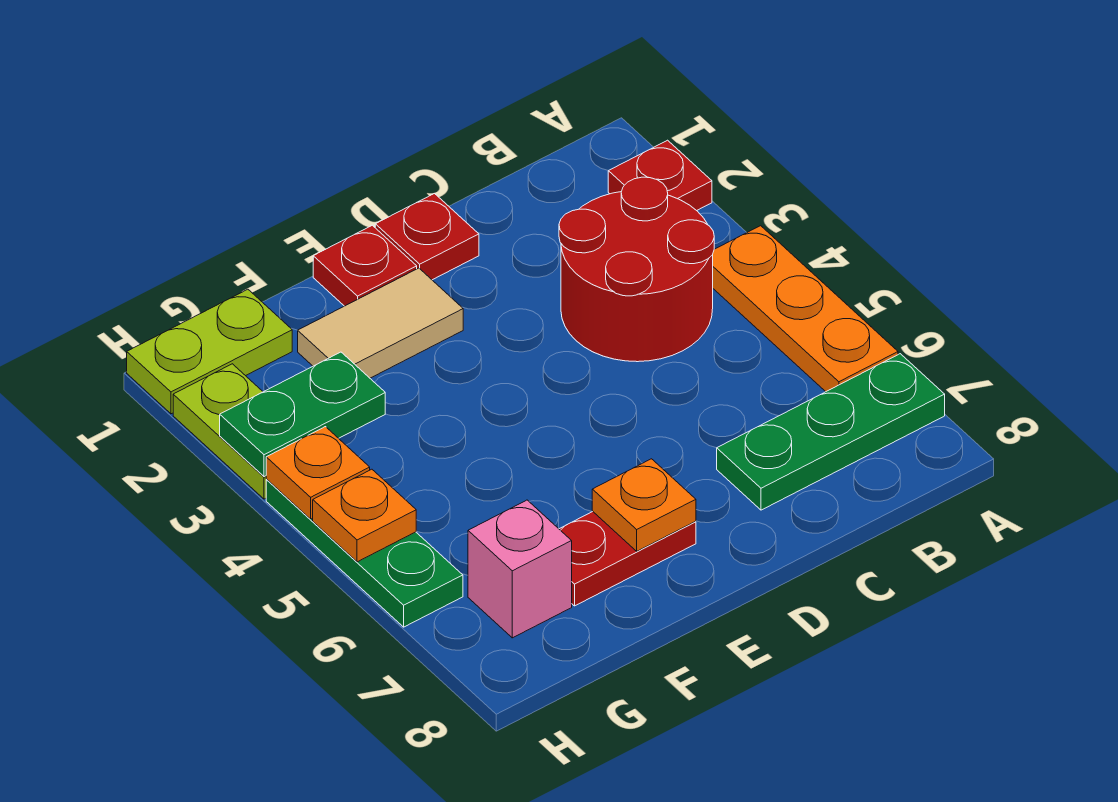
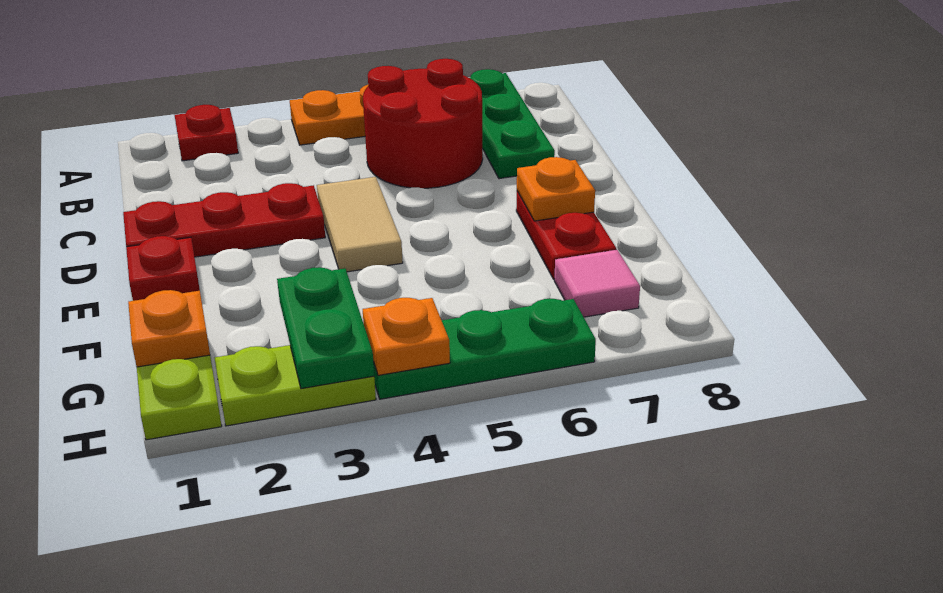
red 2x2 round brick [559,177,714,362] -> red 2x2 round brick moved to [363,59,483,188]
red 1x1 plate [375,194,479,280] -> red 1x3 plate [123,183,325,257]
tan 1x2 tile [298,268,463,378] -> tan 1x2 tile moved to [317,177,403,272]
pink 1x1 brick [468,500,572,638] -> pink 1x1 tile [554,250,640,317]
orange 1x1 plate [313,469,416,562] -> orange 1x1 plate moved to [128,290,210,367]

